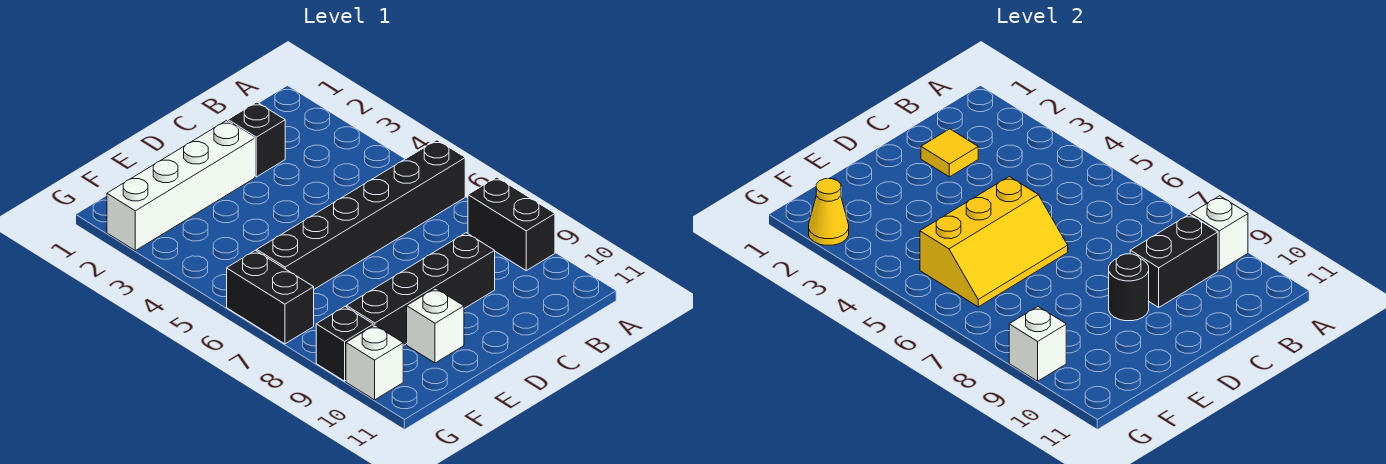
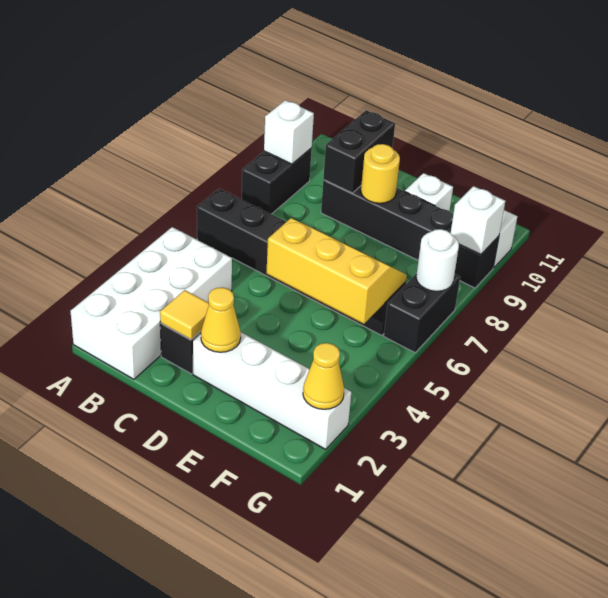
none -> white 2x4 brick [71,227,232,379]
black 1x2 brick [1130,214,1218,307] -> black 1x2 brick turned to [323,110,395,193]
none -> yellow 1x1 cone [201,287,241,352]
black 1x1 round brick [1109,254,1149,321] -> yellow 1x1 round brick [361,144,400,203]
none -> white 1x1 round brick [416,229,459,291]

